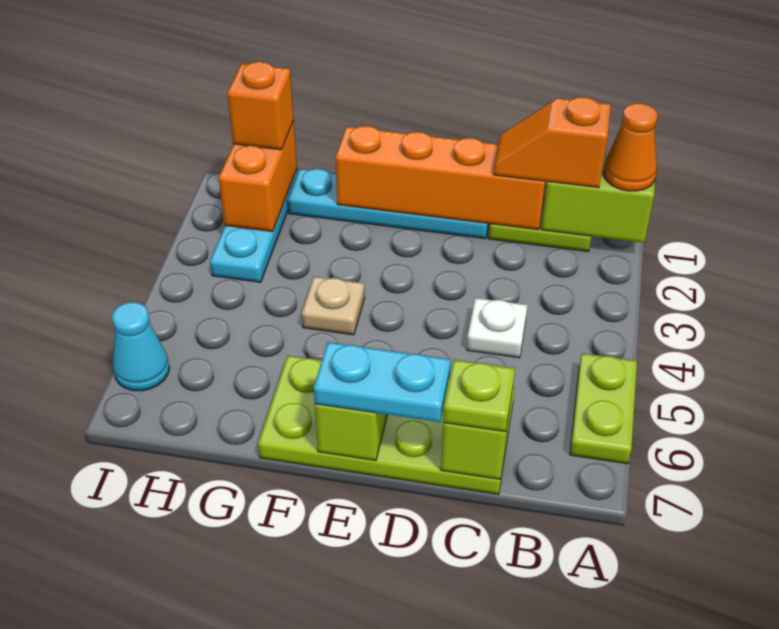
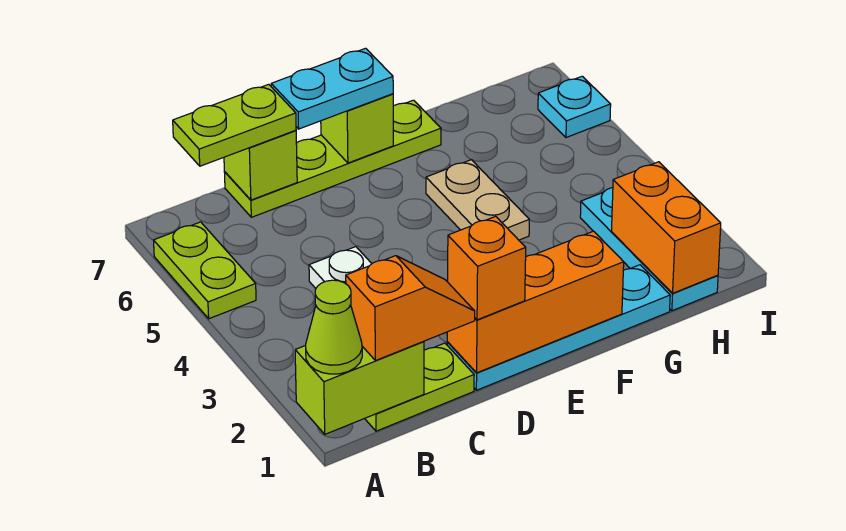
orange 1x1 cone [604,103,658,191] -> lime 1x1 cone [306,280,362,374]
orange 1x4 brick [336,126,546,230] -> orange 1x3 brick [447,231,624,373]
lime 2x4 plate [258,356,515,494] -> lime 1x4 plate [224,100,441,217]
lime 1x1 plate [443,360,515,432] -> lime 1x2 plate [173,84,296,166]
tan 1x1 plate [302,277,365,335] -> tan 1x2 plate [426,160,529,240]
orange 1x1 brick [227,62,294,150] -> orange 1x1 brick moved to [448,216,526,320]
cyan 1x1 cone [112,302,169,391] -> cyan 1x1 plate [538,76,611,137]

